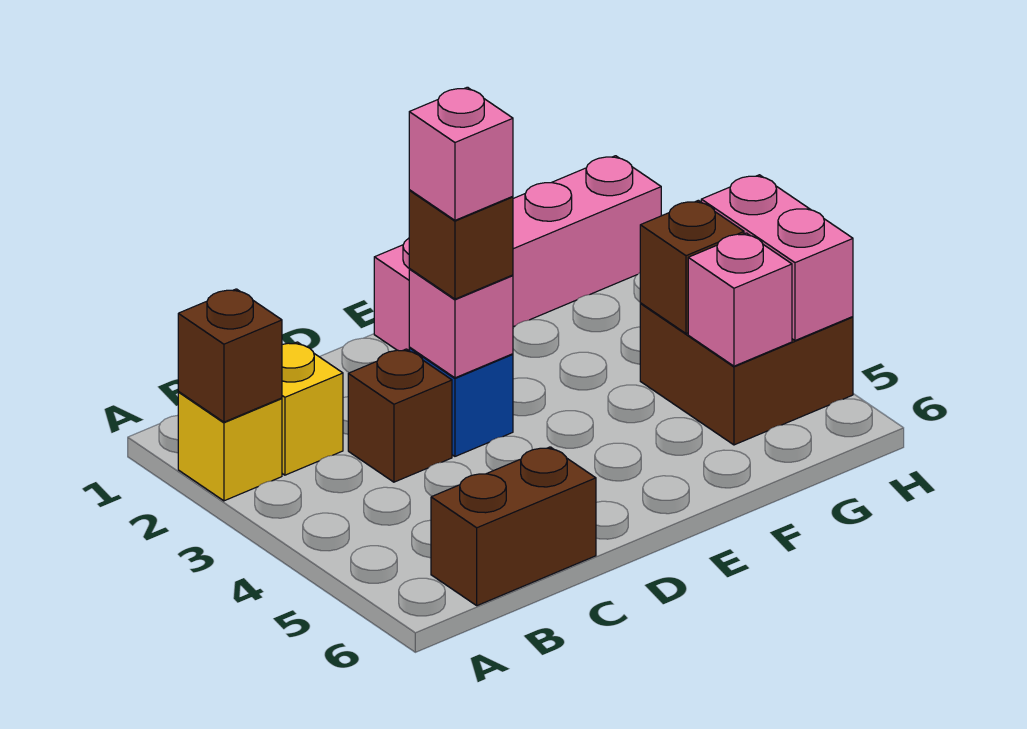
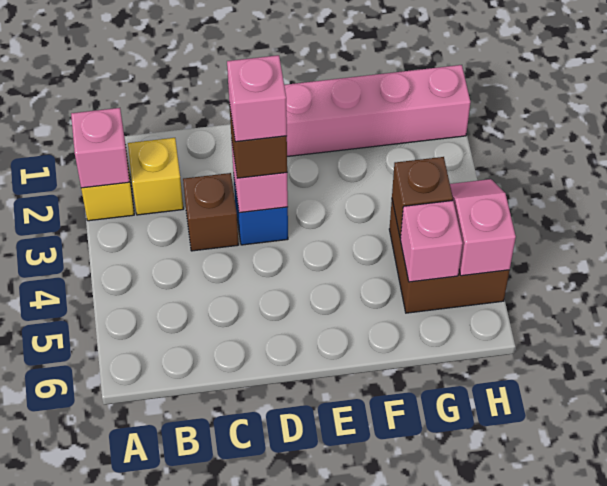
brown 1x1 brick [178,289,282,422] -> pink 1x1 brick [71,108,129,188]
brown 1x2 brick [431,447,596,606] -> none
pink 1x2 brick [701,175,853,341] -> pink 1x2 slope [450,179,516,276]

